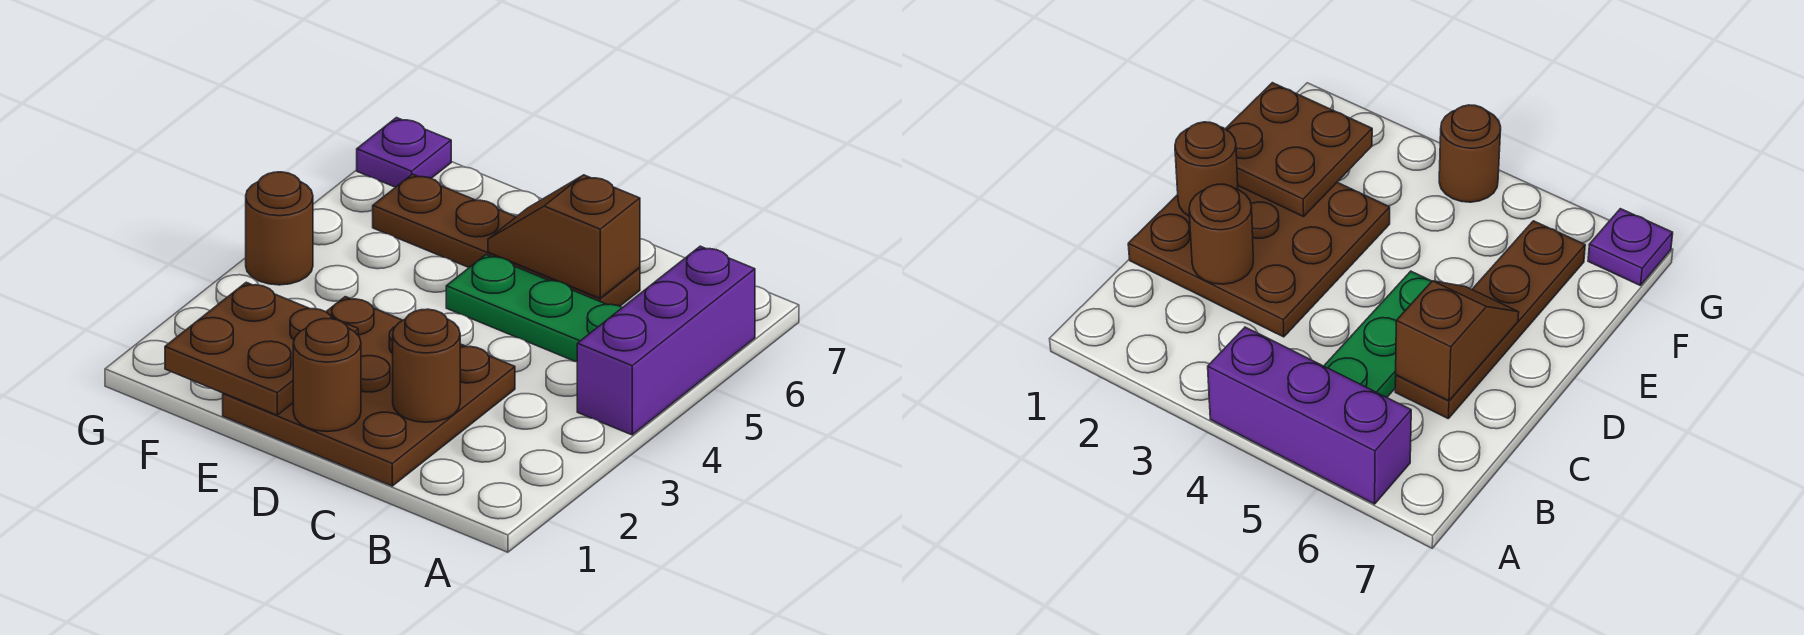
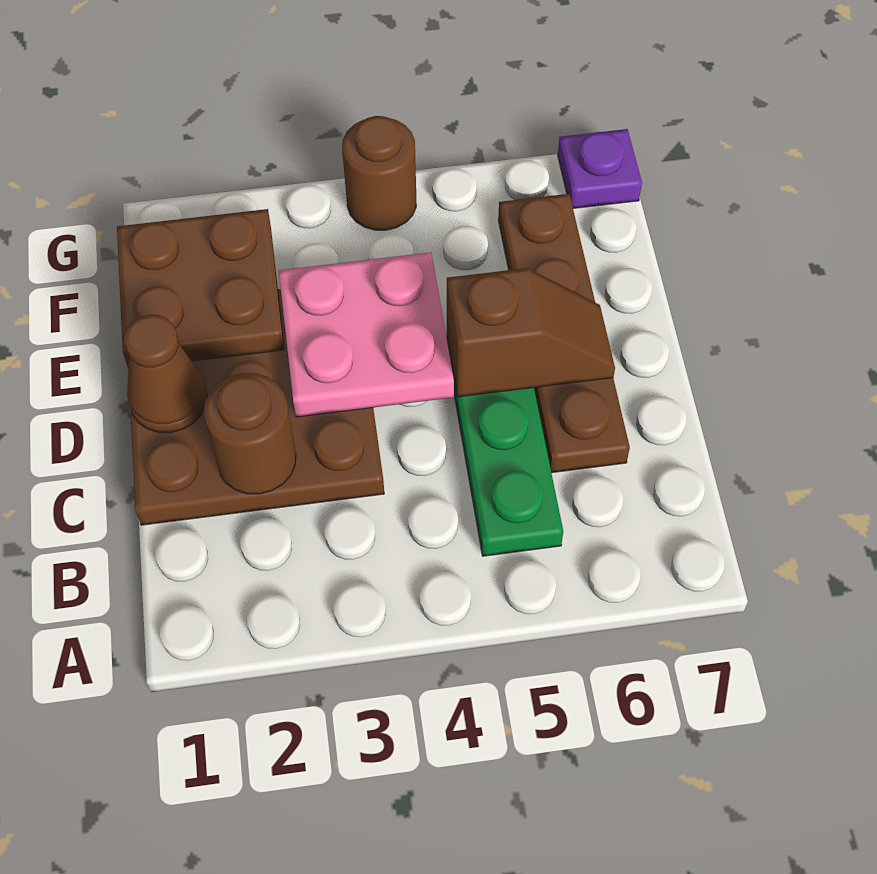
purple 1x3 brick [577,246,755,435] -> none
brown 1x2 slope [488,175,640,298] -> brown 1x2 slope turned to [447,268,615,397]
brown 1x1 round brick [293,319,361,432] -> brown 1x1 cone [124,315,207,433]
none -> pink 2x2 plate [279,252,454,417]

